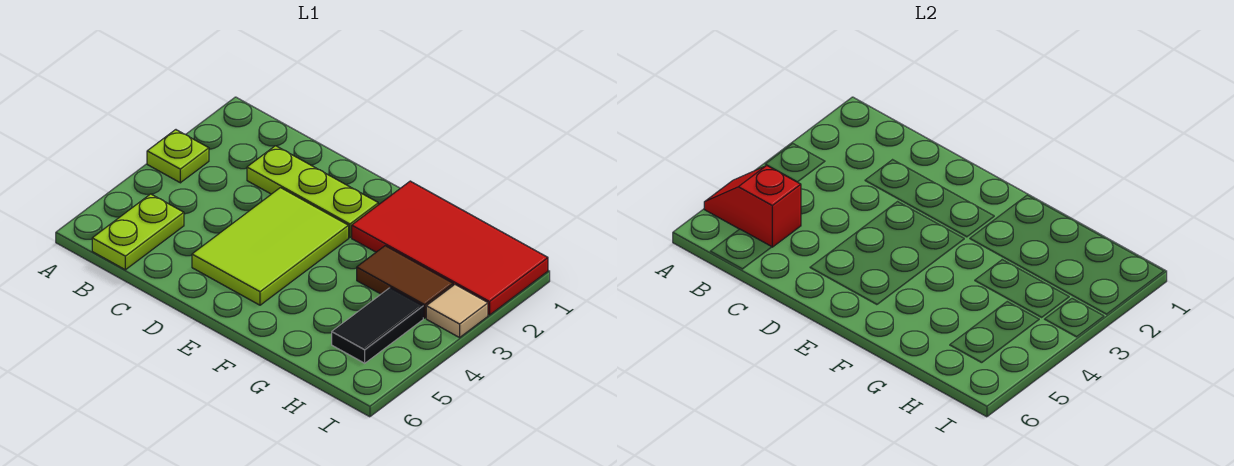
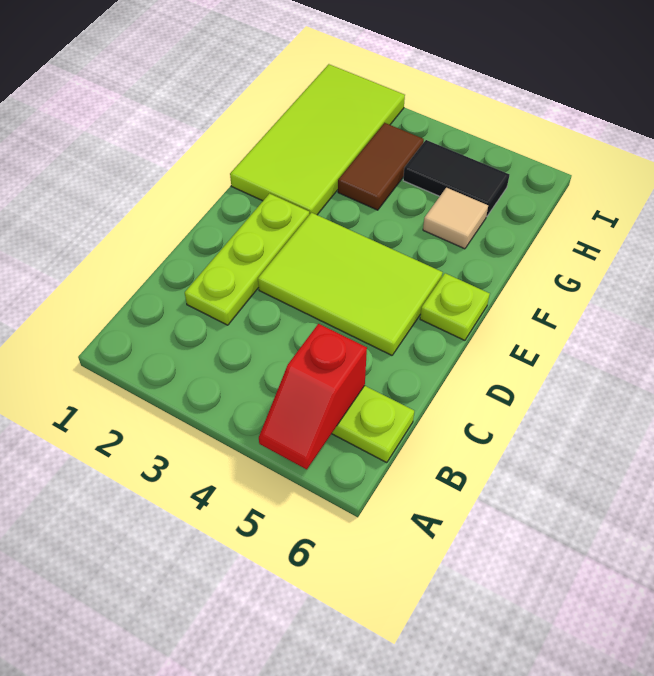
lime 1x1 plate [147,130,209,183] -> lime 1x1 plate moved to [420,273,490,340]
red 2x4 tile [352,181,548,315] -> lime 2x4 tile [230,64,405,215]
tan 1x1 tile [426,285,488,338] -> tan 1x1 tile moved to [423,188,488,249]

